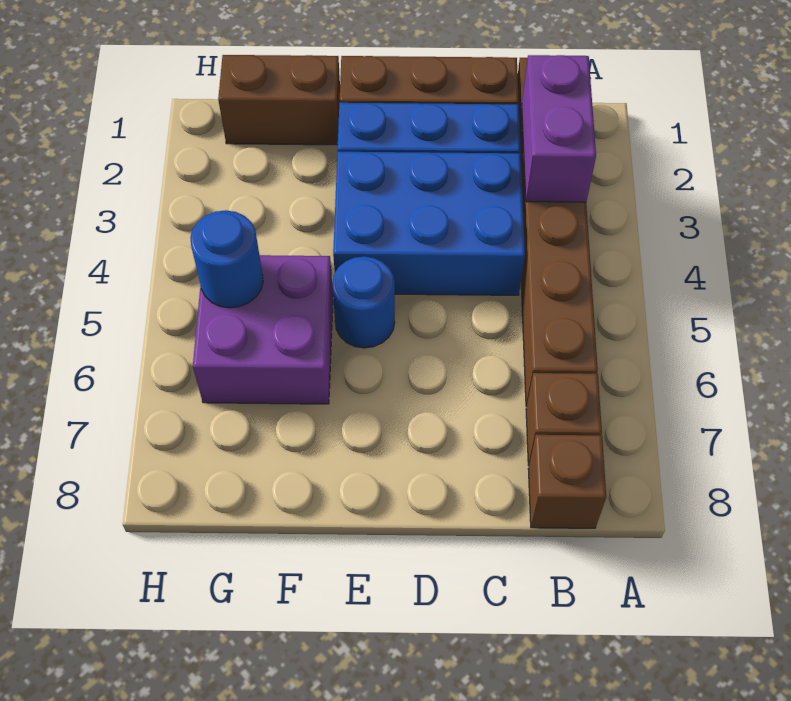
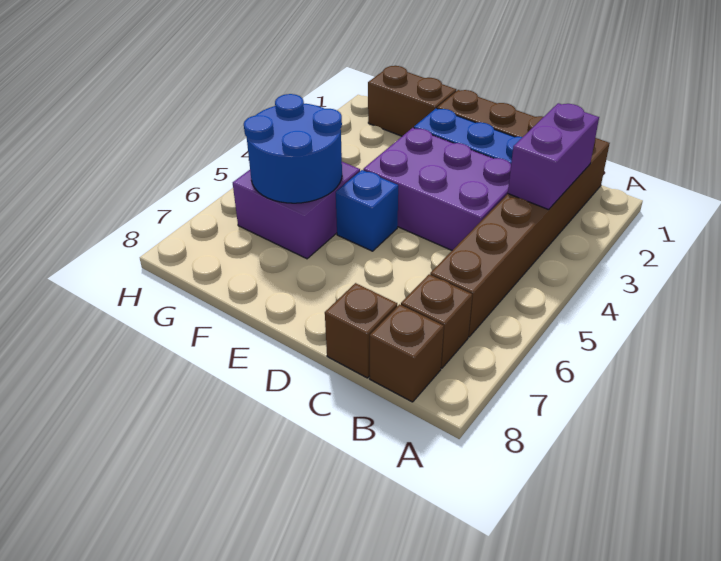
blue 2x3 brick [333,152,525,295] -> purple 2x3 brick [363,128,511,250]
none -> brown 1x1 brick [325,283,397,378]
blue 1x1 round brick [332,256,395,348] -> blue 1x1 brick [336,170,398,251]
blue 1x1 round brick [190,210,263,308] -> blue 2x2 round brick [244,94,342,203]

